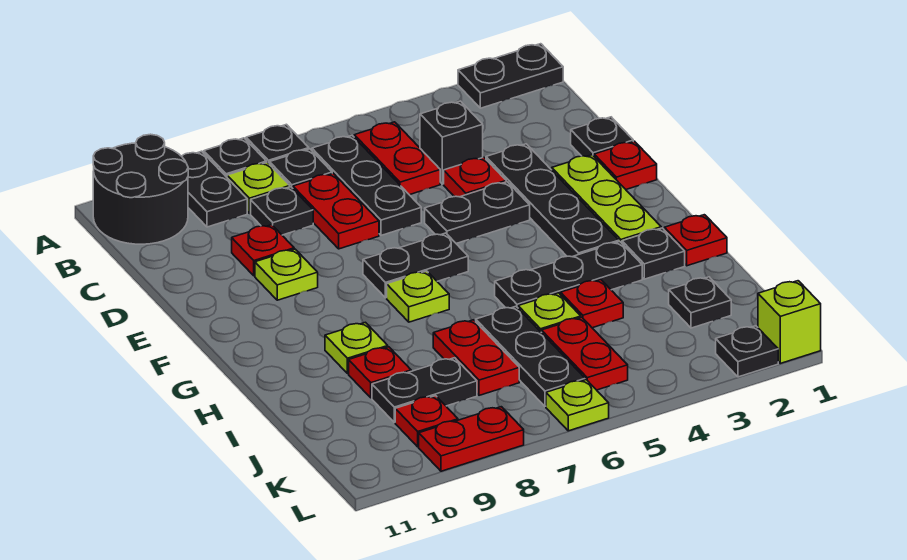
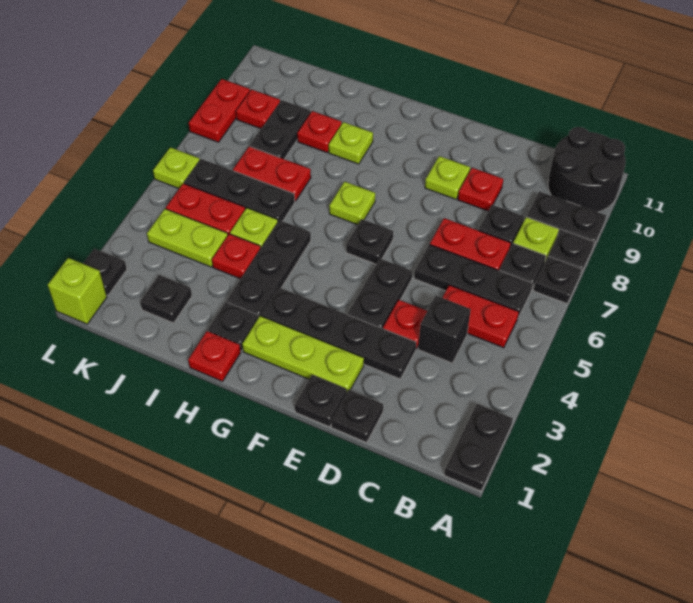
red 1x1 plate [594,141,657,189] -> black 1x1 plate [295,375,347,427]
black 1x2 plate [363,233,468,298] -> black 1x1 plate [346,219,393,264]
none -> lime 1x2 plate [147,209,228,267]

